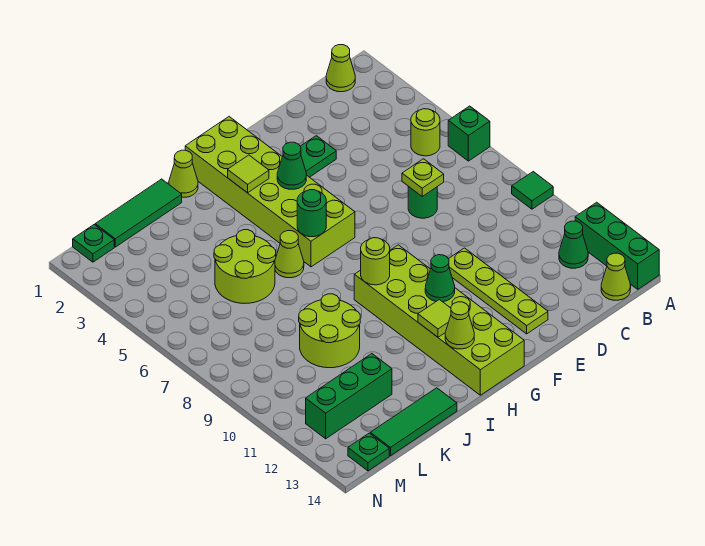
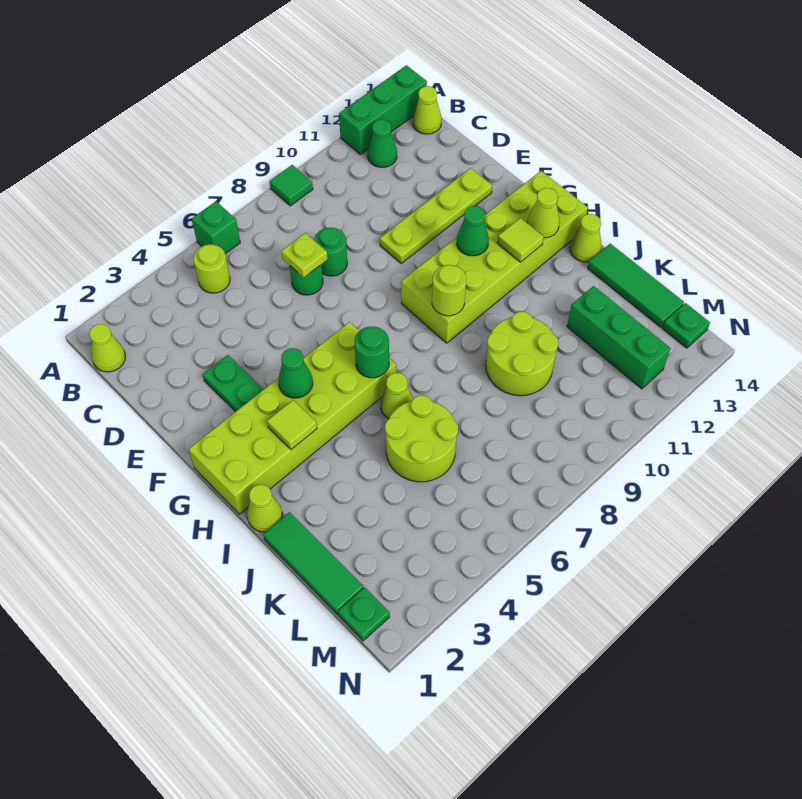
none -> green 1x1 round brick [314,228,347,276]
none -> lime 1x1 cone [570,214,602,262]

